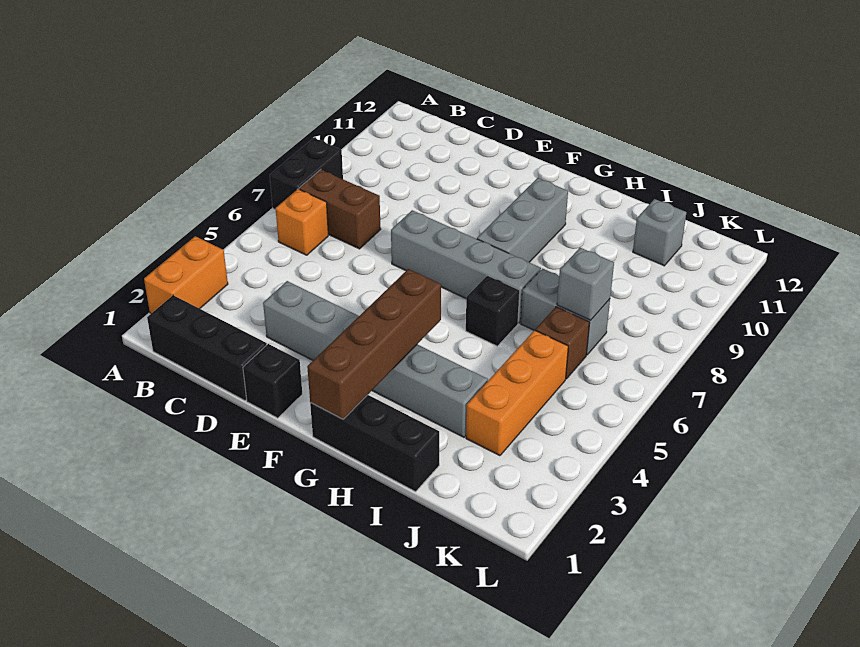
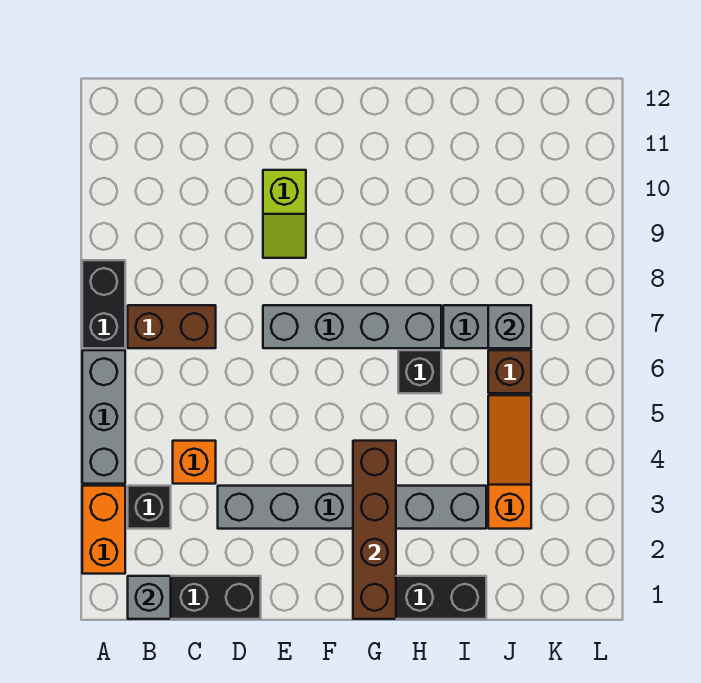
orange 1x1 brick [276,189,328,255] -> orange 1x1 brick moved to [173,441,216,484]
black 1x1 brick [243,344,302,418] -> black 1x1 brick moved to [128,486,171,529]
none -> lime 1x2 slope [263,170,306,258]
grey 1x3 brick [477,178,568,262] -> grey 1x3 brick moved to [82,350,125,484]
orange 1x3 brick [466,330,568,456] -> orange 1x3 slope [488,395,531,529]
grey 1x1 brick [633,199,686,266] -> grey 1x1 brick moved to [128,576,171,619]

